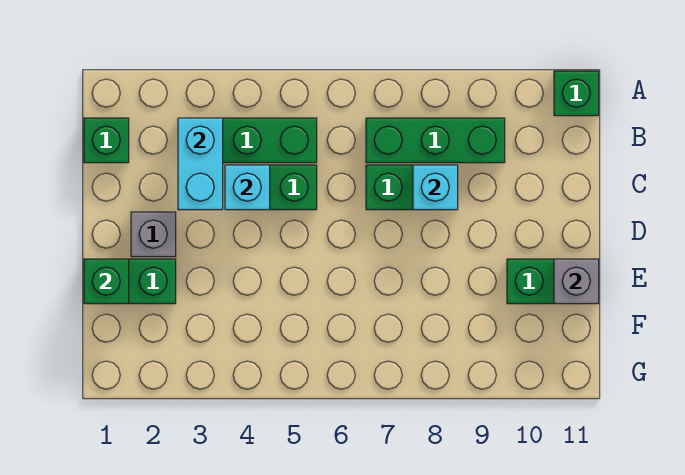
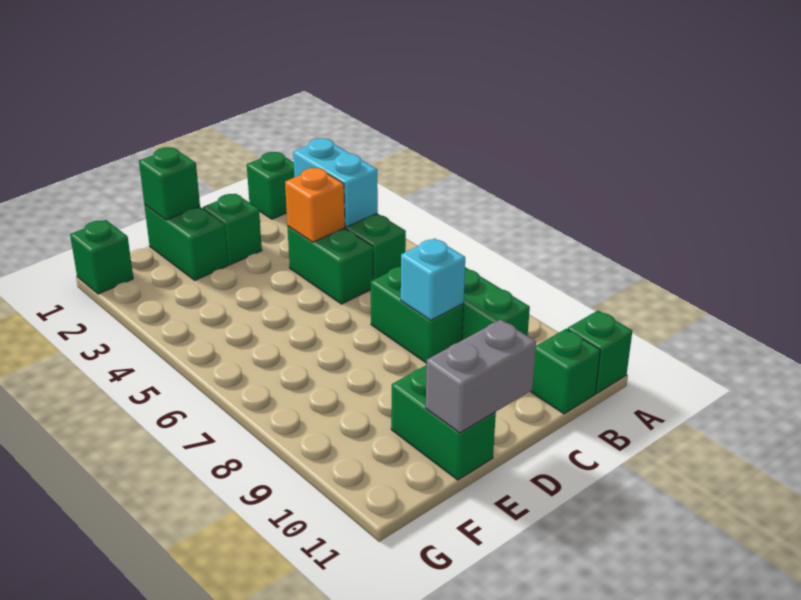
cyan 1x2 brick [178,118,223,210] -> cyan 1x2 brick turned to [293,138,378,227]
none -> green 1x1 brick [531,329,600,414]
cyan 1x1 brick [225,165,270,210] -> orange 1x1 brick [285,168,345,242]
grey 1x1 brick [131,212,176,257] -> green 1x1 brick [203,194,262,265]
grey 1x1 brick [554,259,599,304] -> grey 1x2 brick [426,319,536,433]
none -> green 1x1 brick [70,220,133,294]

